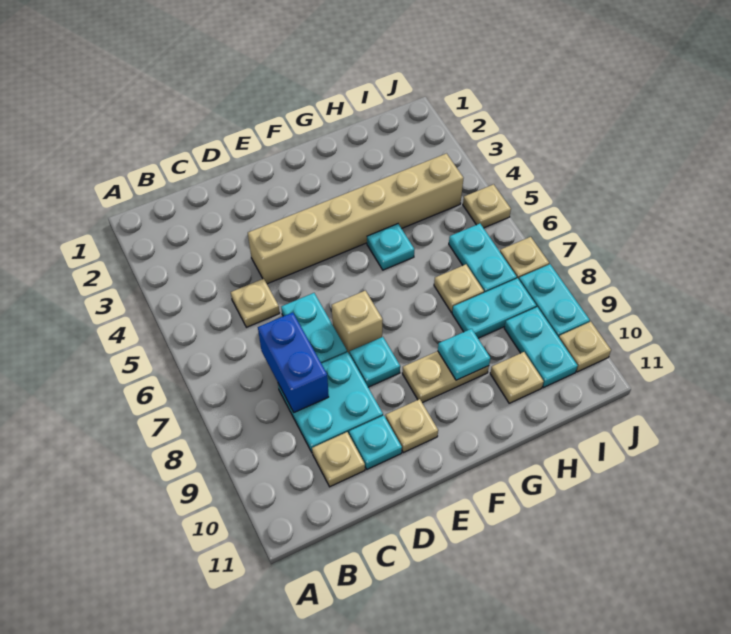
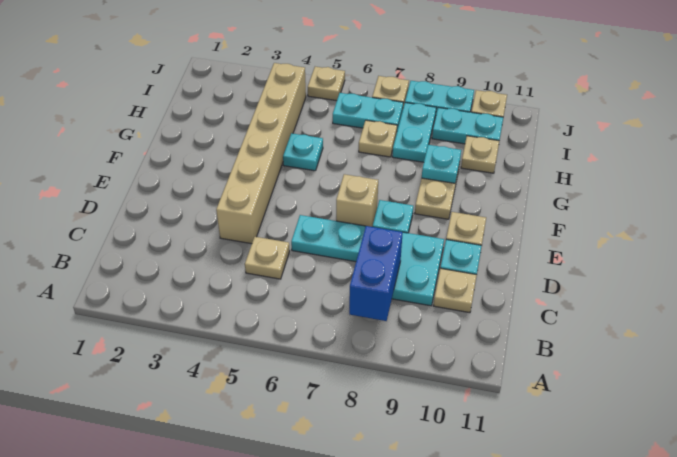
blue 1x2 brick [258,312,329,412] -> blue 1x2 brick turned to [349,226,403,321]

